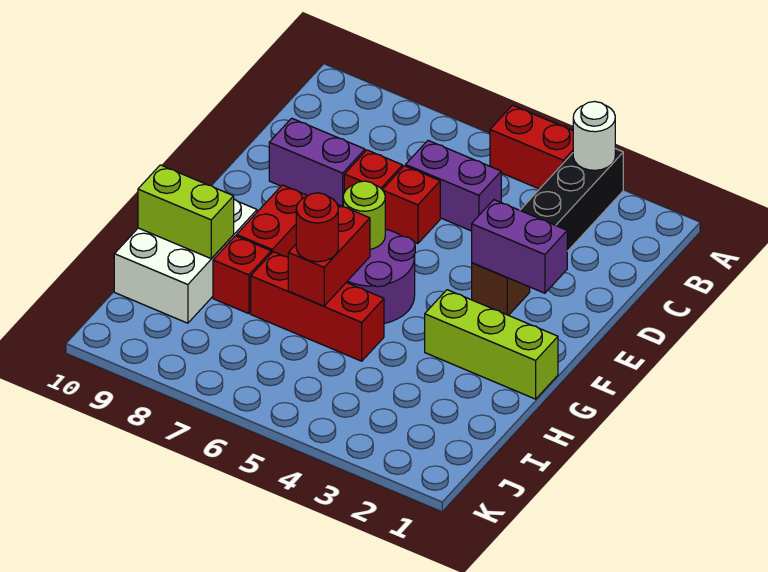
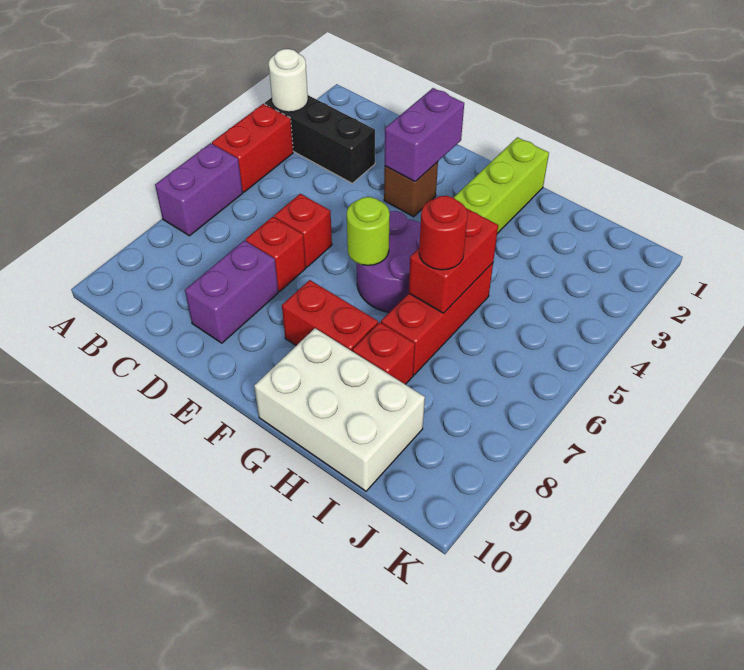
purple 1x2 brick [406,141,501,231] -> purple 1x2 brick moved to [155,143,243,236]
red 1x2 brick [288,204,370,306] -> red 1x2 brick turned to [409,208,498,313]
lime 1x2 brick [138,165,234,259] -> none

